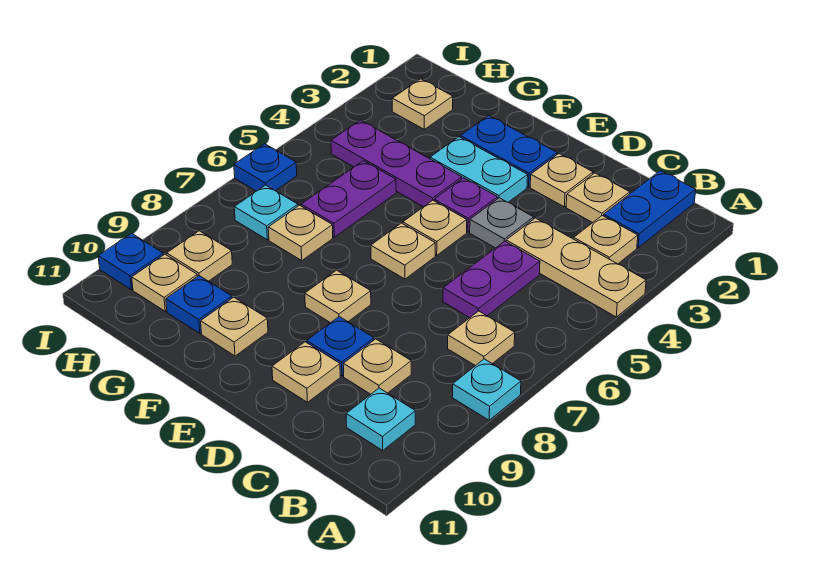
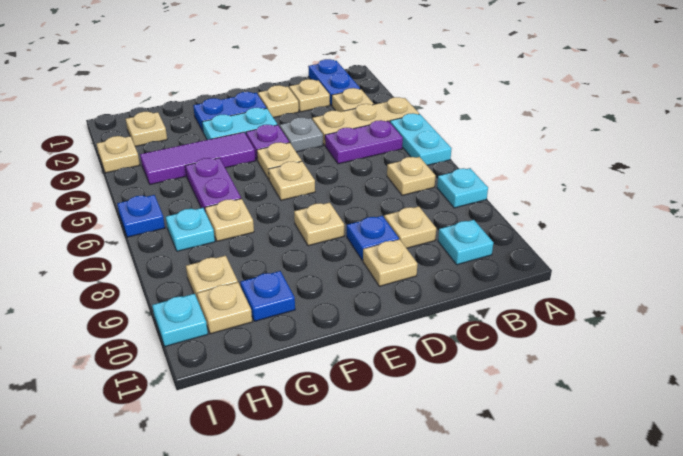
none -> cyan 1x2 plate [390,113,452,165]
purple 1x2 plate [443,241,540,318] -> purple 1x2 plate turned to [325,120,403,164]
purple 1x3 plate [331,120,462,207] -> purple 1x3 tile [140,132,256,184]
tan 1x1 plate [201,297,268,356] -> tan 1x1 plate moved to [97,136,140,173]
blue 1x1 plate [98,233,163,290] -> cyan 1x1 plate [152,294,208,346]

